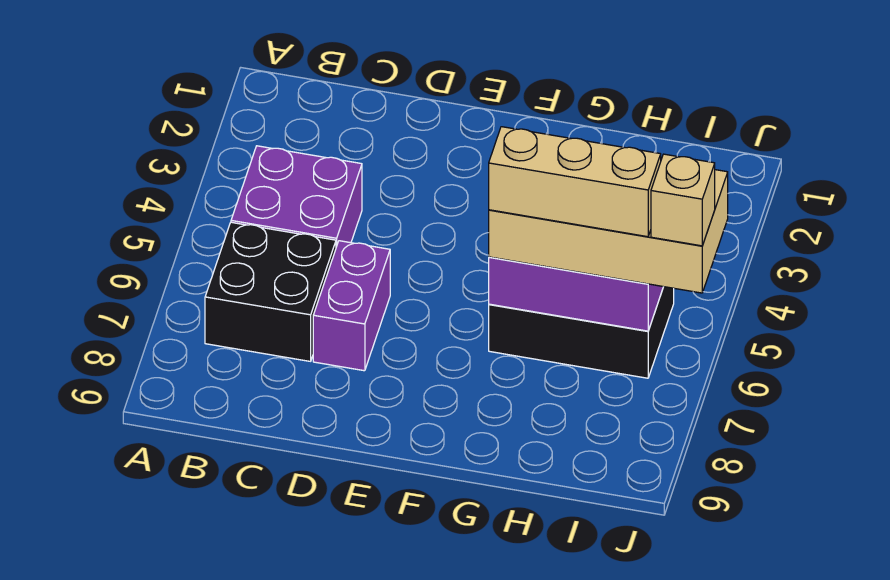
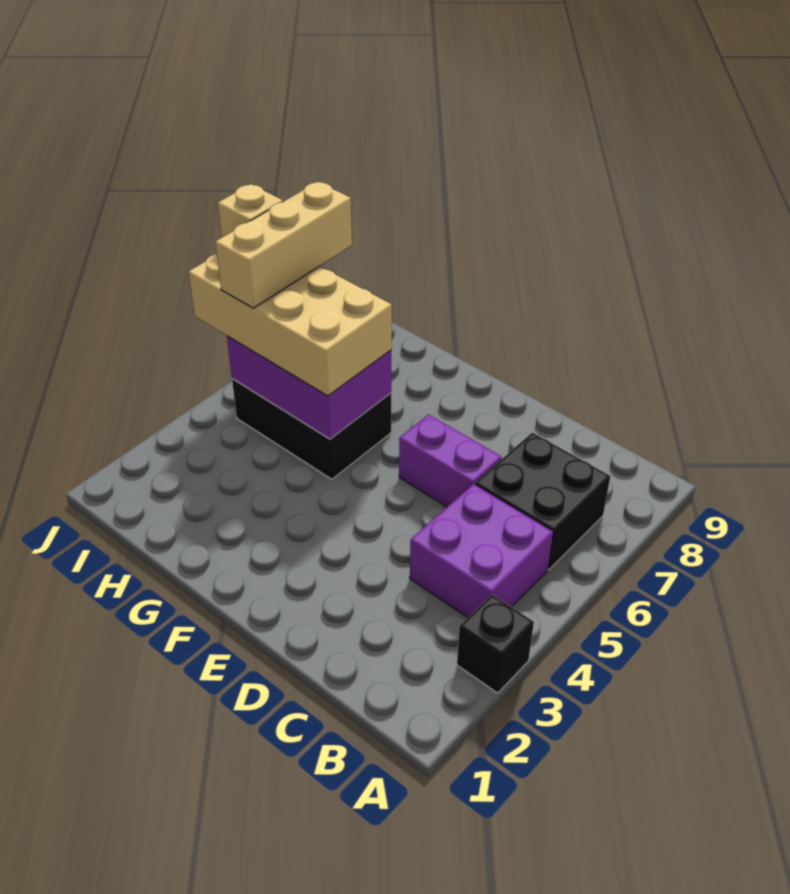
none -> black 1x1 brick [457,595,534,693]
purple 1x2 brick [313,241,390,371] -> purple 1x2 brick turned to [399,414,502,507]
tan 1x3 brick [489,127,661,237] -> tan 1x3 brick turned to [215,182,352,308]

